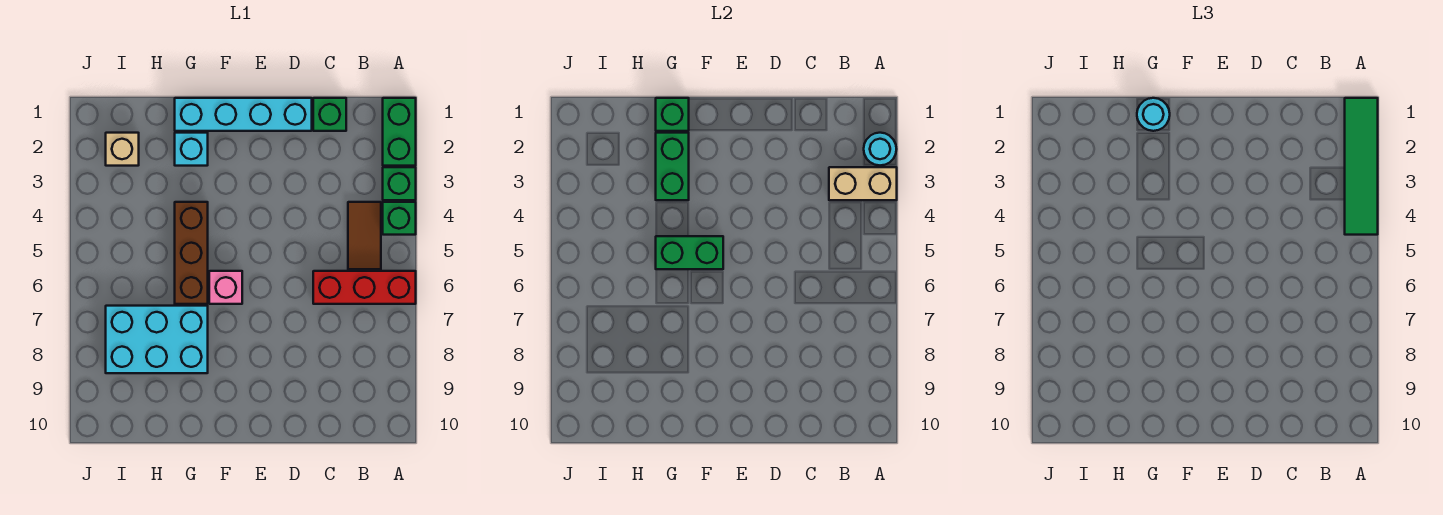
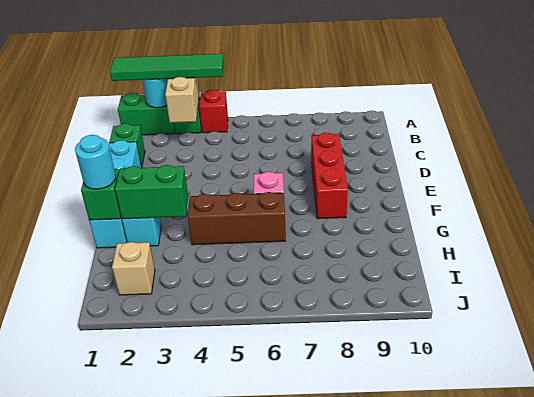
green 1x1 brick [383,202,416,235] -> red 1x1 brick [199,90,228,133]
red 1x3 brick [313,271,416,304] -> red 1x3 brick moved to [311,133,348,219]
brown 1x2 tile [348,202,381,269] -> none
green 1x2 brick [656,236,723,269] -> none
cyan 2x3 brick [106,306,208,373] -> none

